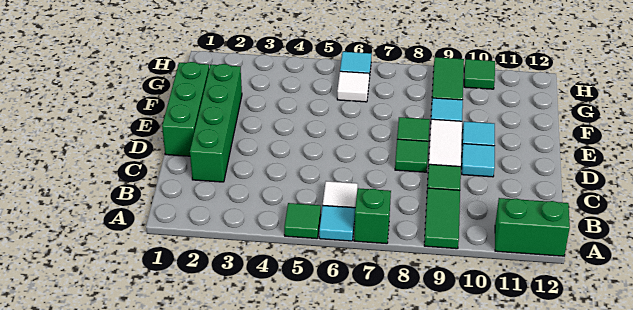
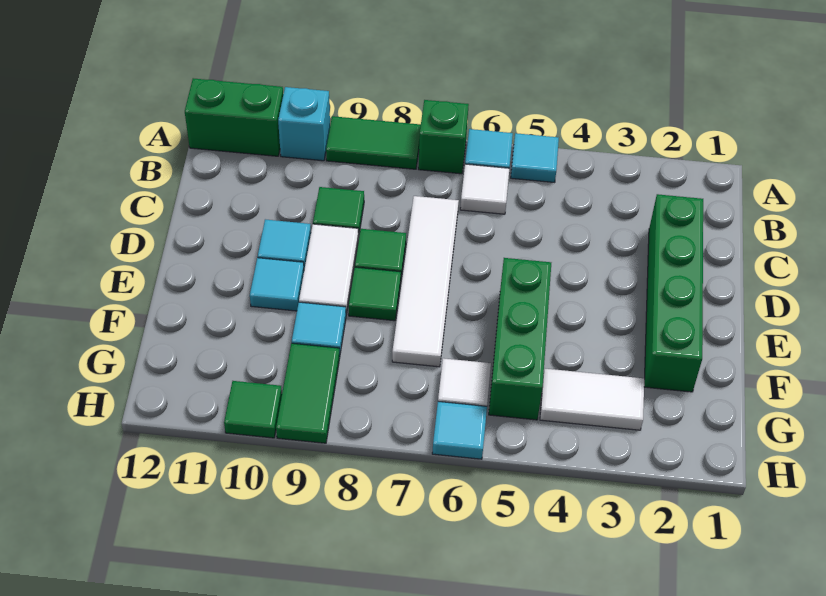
green 1x1 tile [284,203,321,239] -> cyan 1x1 tile [511,133,559,182]
green 1x2 tile [424,188,460,249] -> green 1x2 tile turned to [326,116,421,169]
none -> cyan 1x1 brick [278,87,330,161]
none -> white 1x4 tile [392,196,459,367]
green 1x3 brick [162,62,209,156] -> green 1x3 brick moved to [489,258,551,420]
none -> white 1x2 tile [540,369,644,430]

